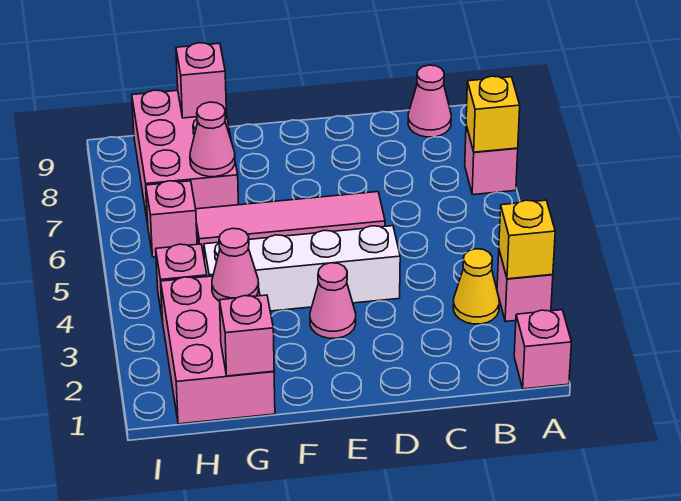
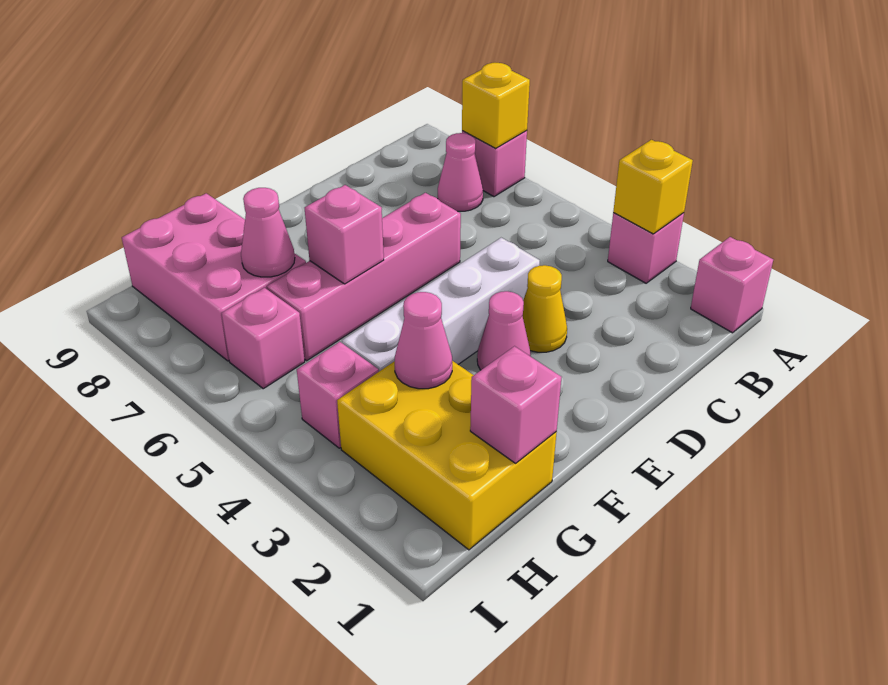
yellow 1x1 cone [453,249,499,324] -> yellow 1x1 cone moved to [523,265,567,352]
pink 1x1 cone [408,65,451,137] -> pink 1x1 cone moved to [438,133,483,211]
pink 1x4 tile [196,192,385,252] -> pink 1x4 brick [267,193,461,361]
pink 2x3 brick [161,276,275,424] -> yellow 2x3 brick [337,361,557,550]
pink 1x1 brick [176,43,226,118] -> pink 1x1 brick moved to [305,185,384,284]

